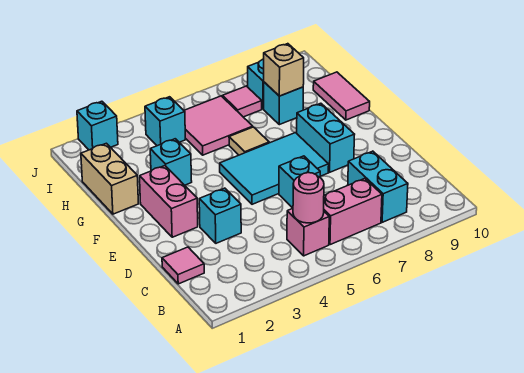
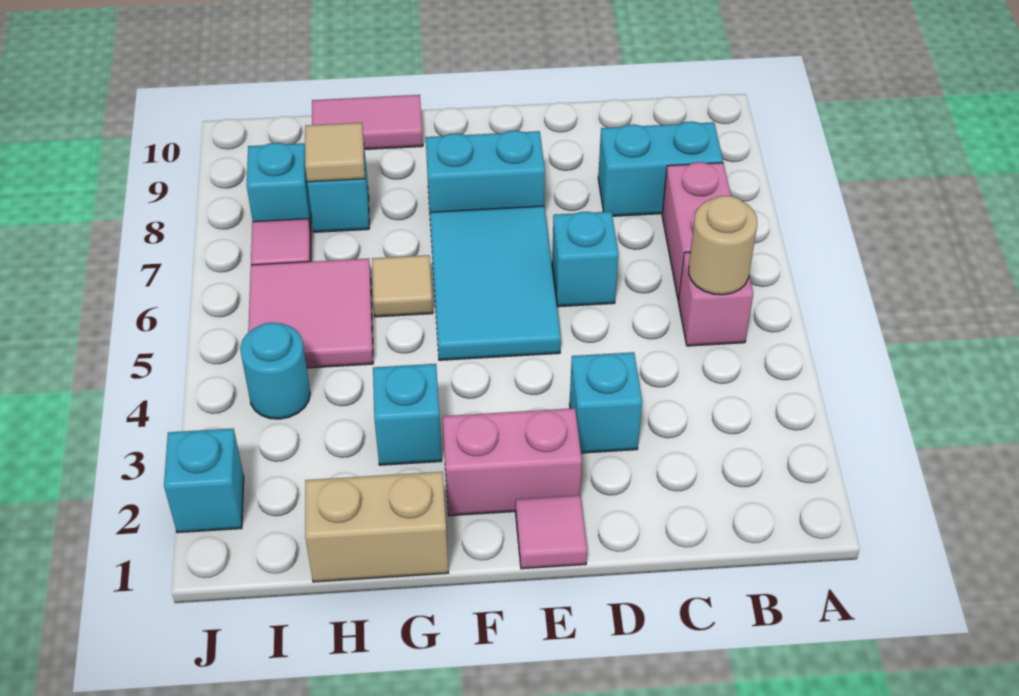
pink 1x1 round brick [293,173,324,223] -> tan 1x1 round brick [689,196,757,295]
pink 1x1 tile [162,247,204,284] -> pink 1x1 tile moved to [516,495,587,569]
tan 1x1 brick [264,44,304,96] -> tan 1x1 tile [305,123,365,182]
cyan 1x1 brick [145,97,185,146] -> cyan 1x1 round brick [240,323,310,419]

